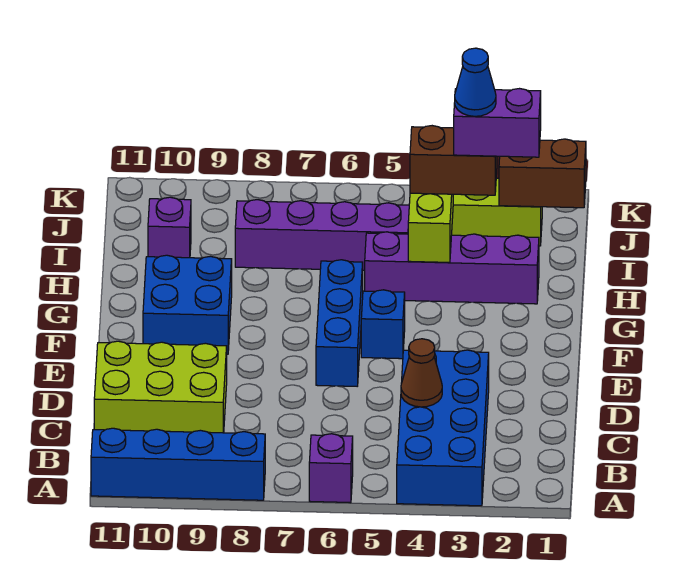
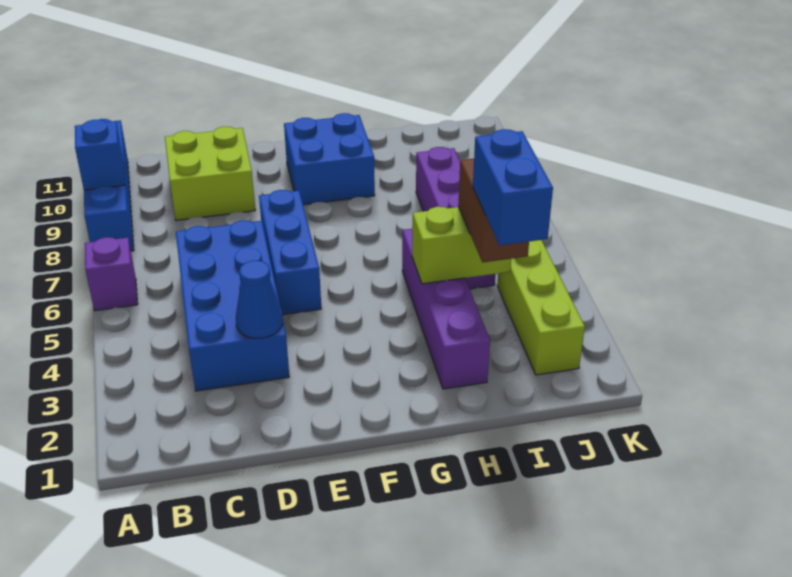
blue 2x4 brick [397,350,489,506] -> blue 2x4 brick turned to [176,220,289,391]
brown 1x1 cone [401,339,442,407] -> none
lime 2x3 brick [94,341,227,433] -> lime 2x2 brick [165,127,255,220]
blue 1x3 brick [316,260,363,386] -> blue 1x3 brick turned to [259,190,321,315]
blue 1x1 brick [361,290,405,359] -> blue 1x1 brick moved to [75,120,125,190]
purple 1x2 brick [454,89,541,157] -> blue 1x2 brick [473,129,553,245]
blue 1x1 cone [455,48,496,116] -> blue 1x1 cone moved to [236,260,283,338]
purple 1x1 brick [148,197,191,258] -> none
brown 1x2 brick [499,139,586,208] -> none

